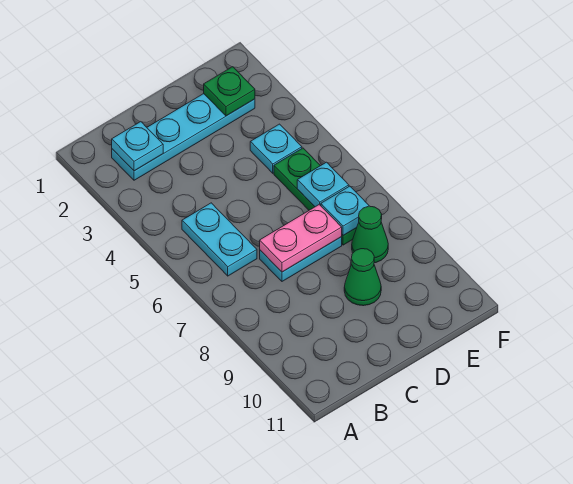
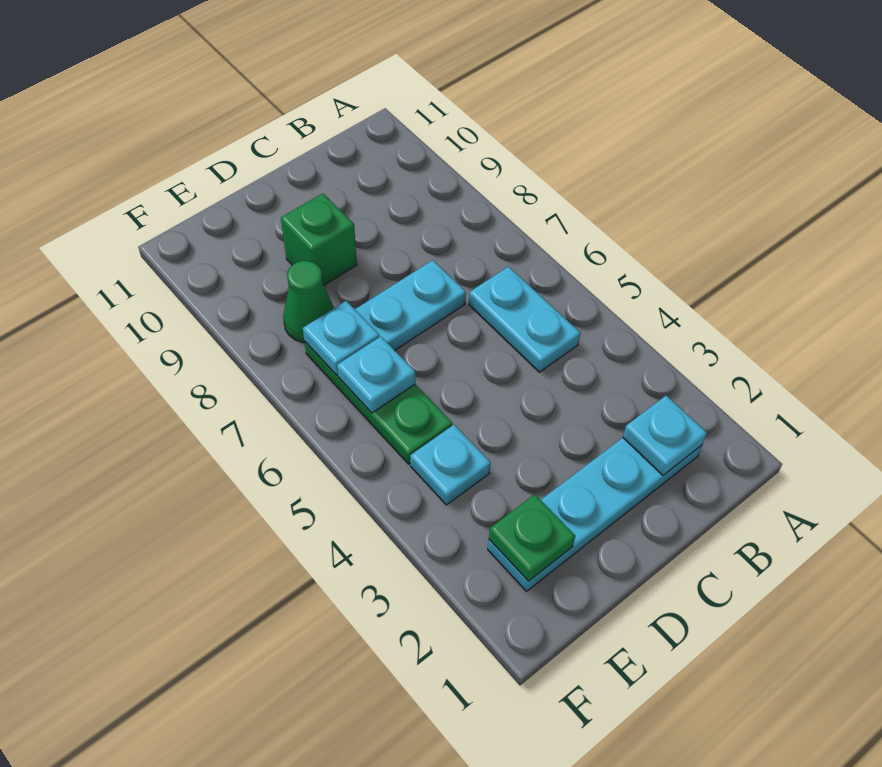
pink 1x2 plate [260,204,342,272] -> none
green 1x1 cone [344,249,381,306] -> green 1x1 brick [281,193,357,285]

